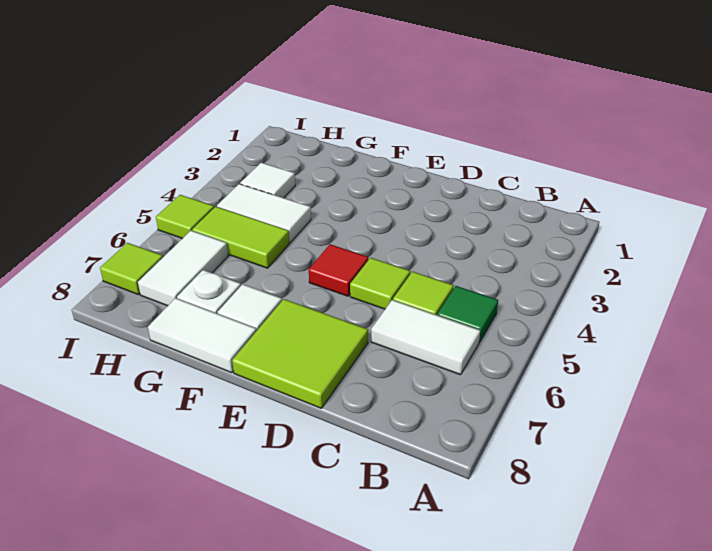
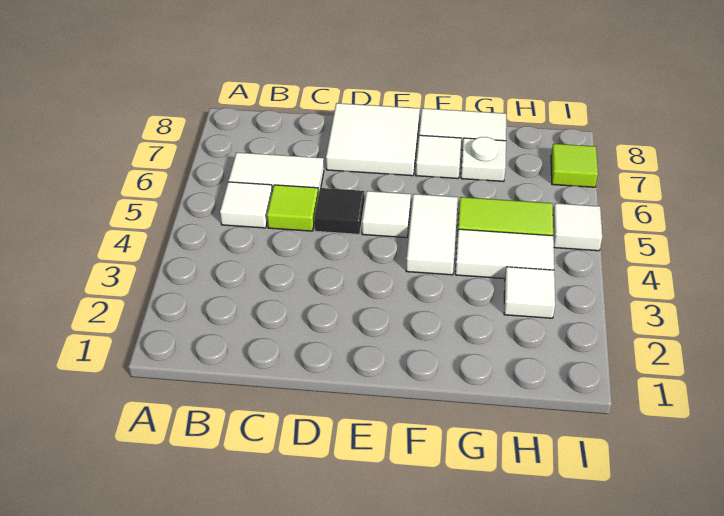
green 1x1 tile [437,286,498,342] -> white 1x1 tile [220,182,272,228]
lime 1x1 tile [350,258,410,309] -> black 1x1 tile [314,188,364,234]
lime 2x2 tile [232,299,368,408] -> white 2x2 tile [326,103,420,176]
red 1x1 tile [309,244,368,296] -> white 1x1 tile [362,191,411,238]
white 1x2 tile [138,231,228,306] -> white 1x2 tile moved to [406,194,458,275]
lime 1x1 tile [156,195,214,239] -> white 1x1 tile [553,203,602,251]

